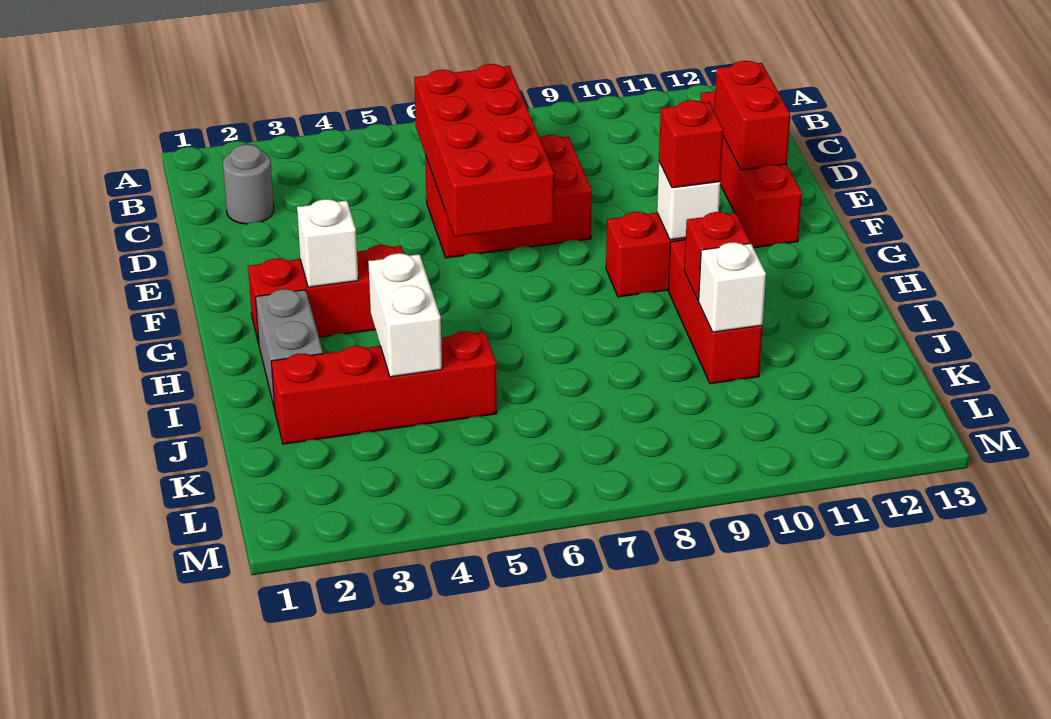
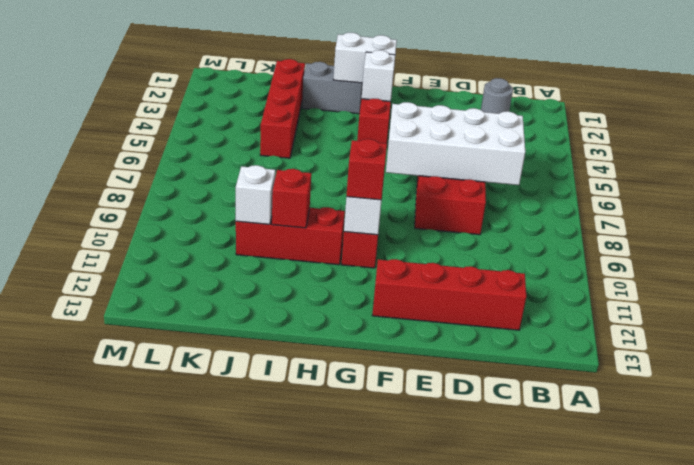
red 2x4 brick [414,64,554,237] -> white 2x4 brick [386,102,525,185]
red 1x2 brick [714,61,790,170] -> none
white 1x2 brick [368,253,442,377] -> white 1x2 brick moved to [334,33,397,83]

